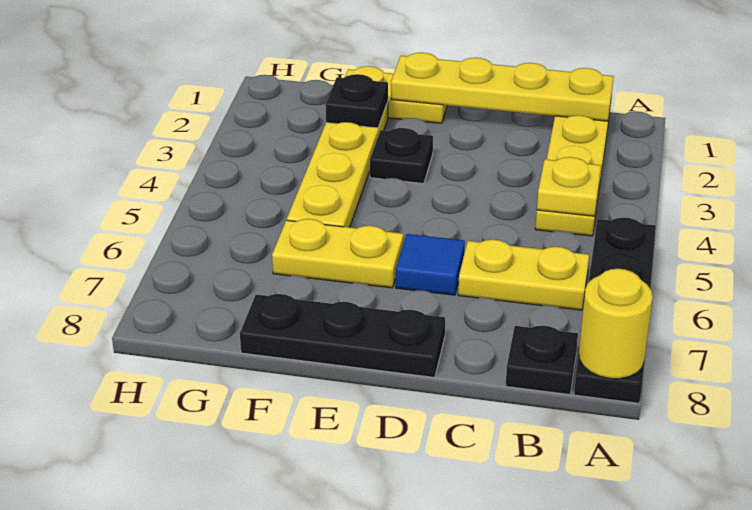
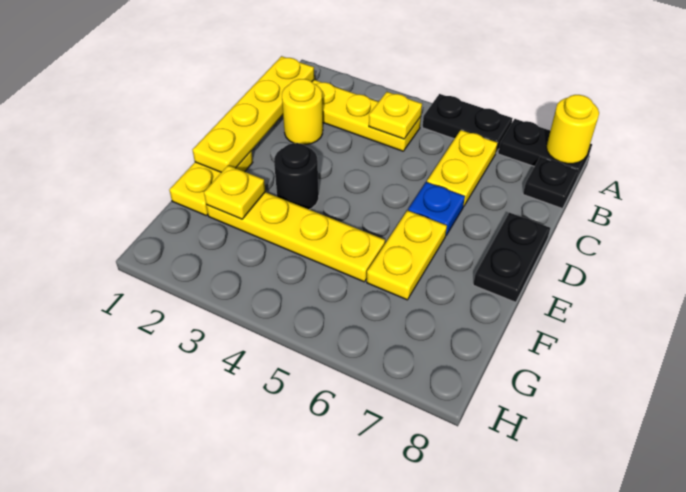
none -> yellow 1x1 round brick [282,79,323,145]
blue 1x1 tile [396,234,465,295] -> blue 1x1 plate [408,182,465,235]
black 1x3 plate [240,294,445,378] -> black 1x2 plate [473,213,550,302]
black 1x1 plate [370,128,433,184] -> black 1x1 round brick [274,143,319,210]
black 1x1 plate [325,74,388,128] -> yellow 1x1 plate [204,165,265,219]

